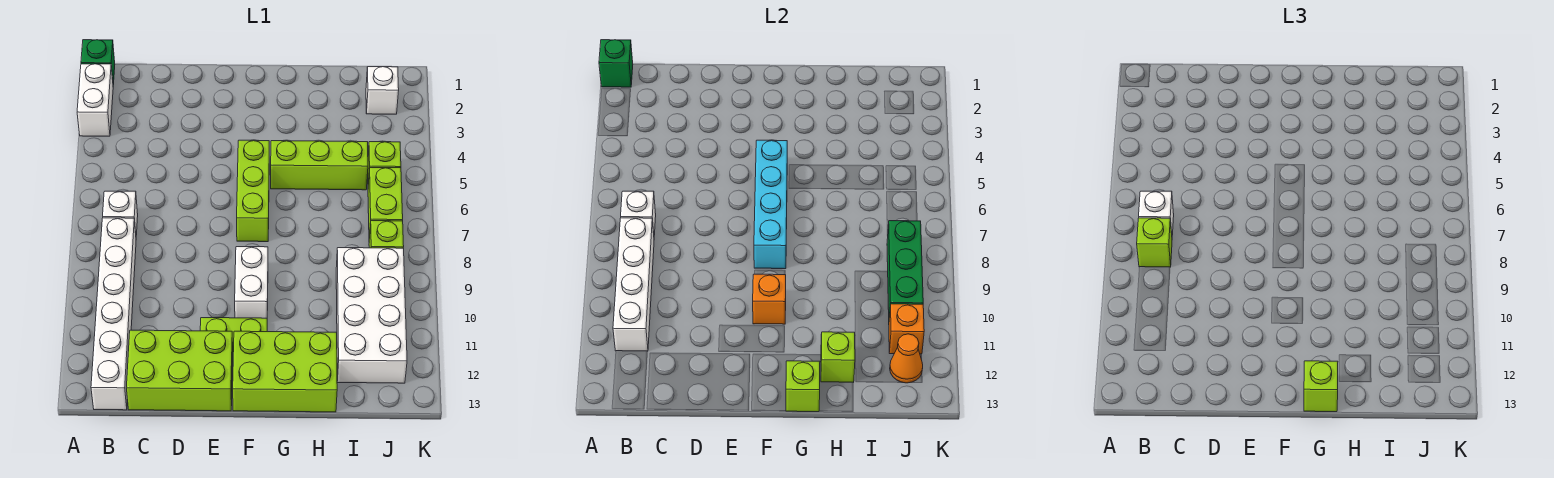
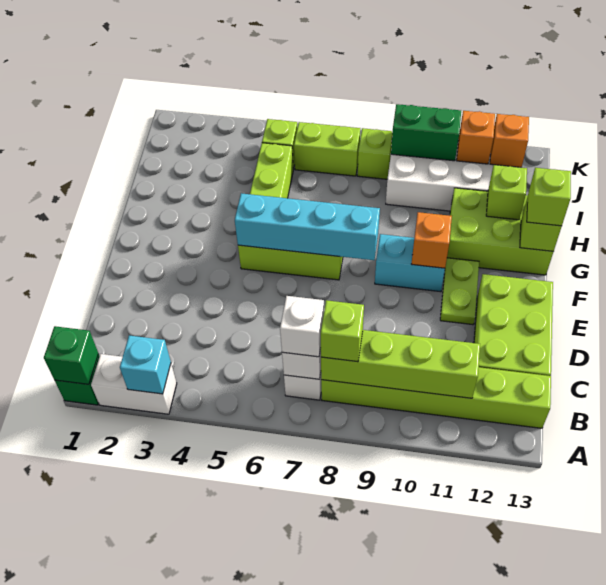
none -> cyan 1x1 brick [120,335,171,394]
white 1x6 brick [91,218,136,410] -> lime 1x6 brick [321,367,551,428]
white 1x4 brick [613,218,654,351] -> lime 1x4 brick [321,330,480,398]
white 1x2 brick [235,247,268,318] -> cyan 1x2 brick [375,234,445,292]
lime 2x3 brick [233,331,337,412] -> lime 2x3 brick turned to [447,188,553,275]
white 1x1 brick [366,67,399,114] -> none
green 1x3 brick [887,221,923,317] -> green 1x2 brick [391,104,461,161]
orange 1x1 cone [890,334,923,383] -> orange 1x1 brick [490,114,529,167]

